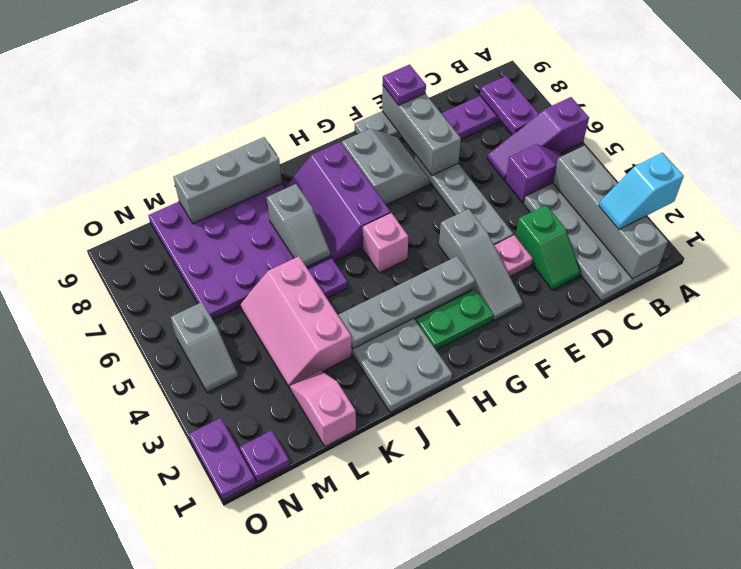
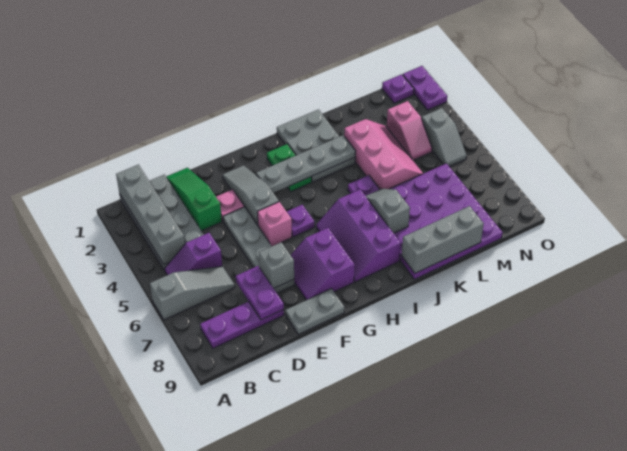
cyan 1x2 slope [599,153,684,229] -> none
purple 1x3 slope [487,97,589,180] -> grey 1x3 slope [150,266,235,320]
purple 1x2 plate [480,76,539,134] -> purple 1x2 plate moved to [236,266,284,320]
green 1x2 slope [516,205,581,290] -> green 1x3 slope [166,168,222,231]
grey 1x3 brick [382,86,461,175] -> grey 1x1 brick [259,242,294,288]
purple 1x1 plate [383,64,426,105] -> purple 1x1 plate moved to [287,205,315,237]
grey 2x2 slope [342,129,430,205] -> purple 2x2 slope [291,228,355,300]
green 1x2 plate [416,289,494,350] -> green 1x2 plate turned to [267,144,312,192]
pink 1x1 brick [363,213,409,273] -> pink 1x1 brick moved to [258,202,292,246]
purple 2x3 slope [285,142,391,261] -> purple 2x3 slope turned to [316,189,401,282]
pink 1x2 slope [290,370,356,446] -> pink 1x2 slope moved to [387,101,432,160]
grey 1x2 slope [171,302,238,393] -> grey 1x2 slope turned to [422,108,467,167]

